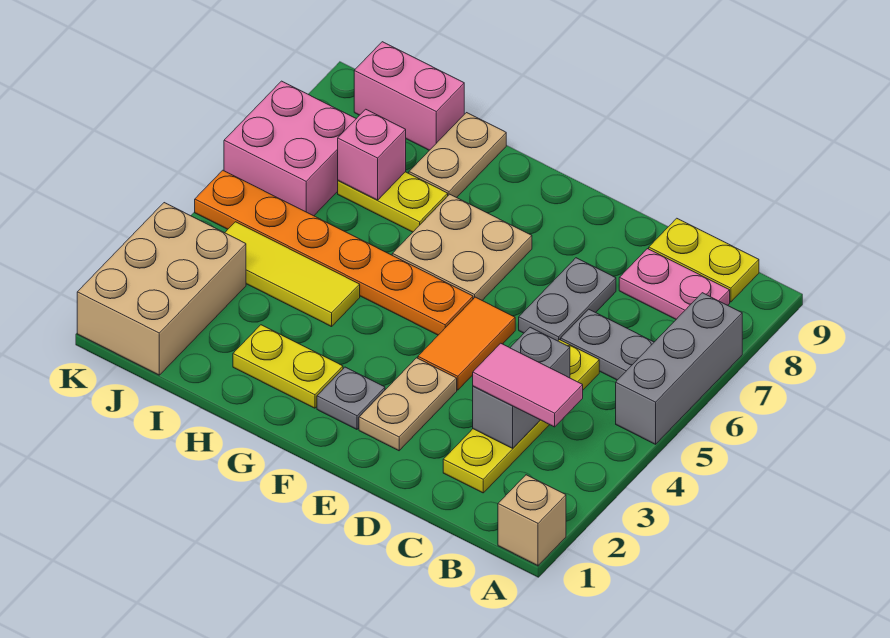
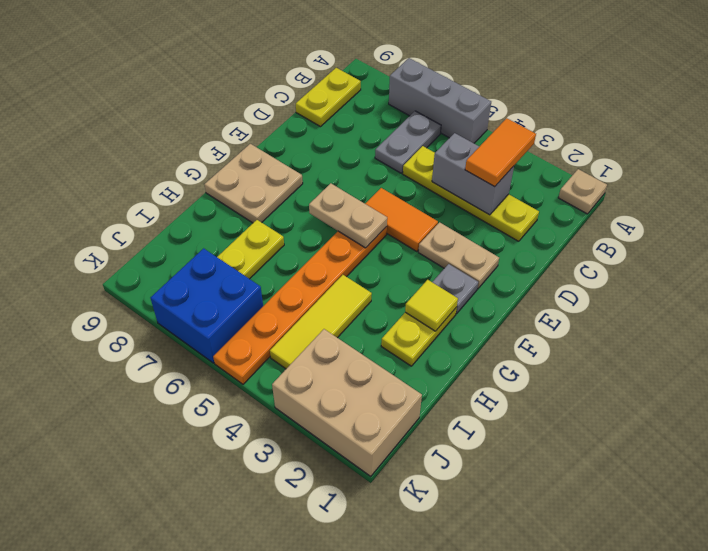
tan 1x1 brick [498,475,566,566] -> tan 1x1 plate [558,169,607,214]
pink 1x2 tile [473,343,583,427] -> orange 1x2 tile [465,118,536,187]
pink 1x2 plate [619,249,730,319] -> none
grey 1x2 plate [519,258,616,341] -> none
tan 2x2 plate [392,194,532,300] -> tan 2x2 plate moved to [205,144,303,223]
none -> yellow 1x1 tile [405,280,458,331]
tan 1x2 plate [409,113,506,198] -> tan 1x2 plate moved to [309,183,387,248]
pink 1x1 brick [338,109,406,200] -> none
pink 1x2 brick [354,42,464,150] -> none
pink 2x2 brick [224,81,356,216] -> blue 2x2 brick [150,248,263,363]

